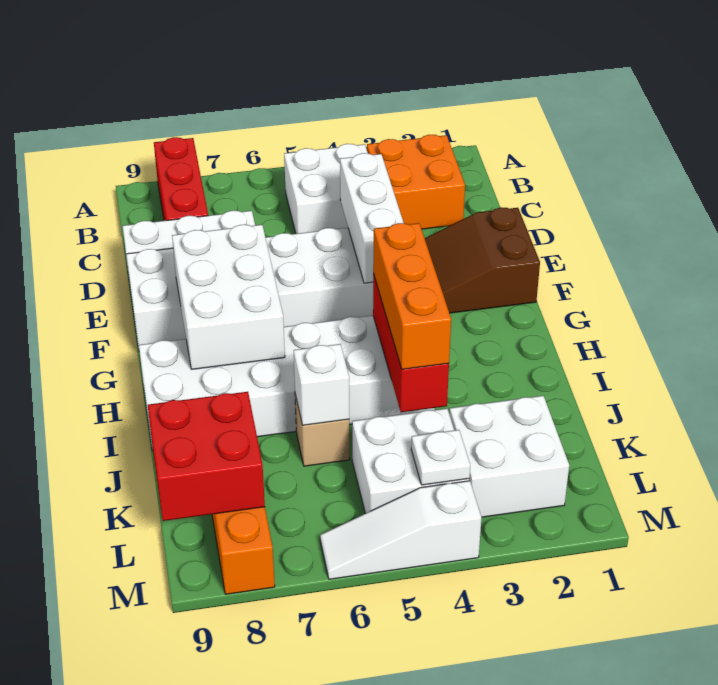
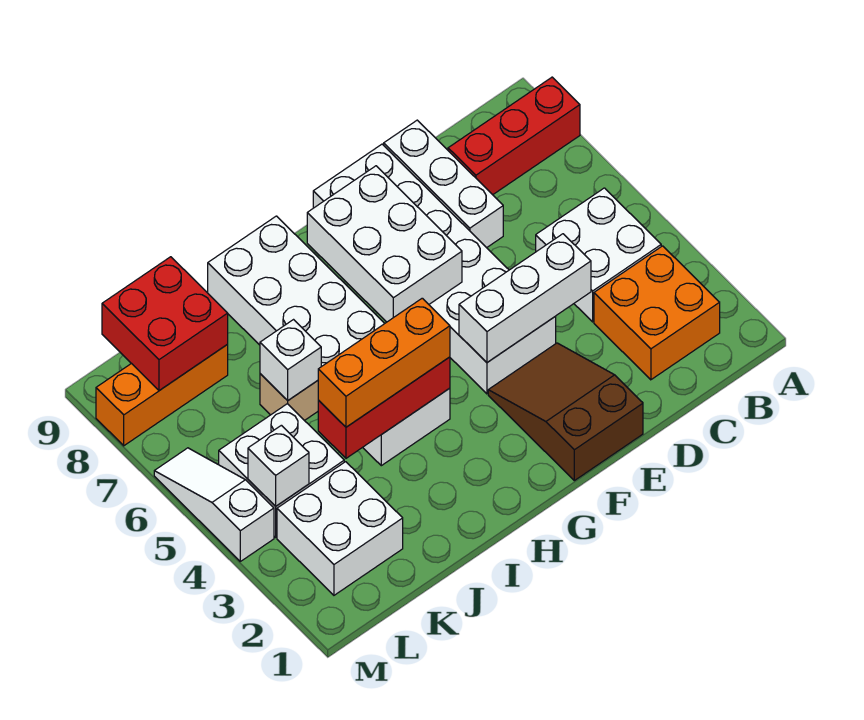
white 2x3 brick [172,225,285,369] -> white 2x3 brick turned to [307,166,462,322]
white 1x1 plate [411,430,470,485] -> white 1x1 brick [248,425,309,506]

